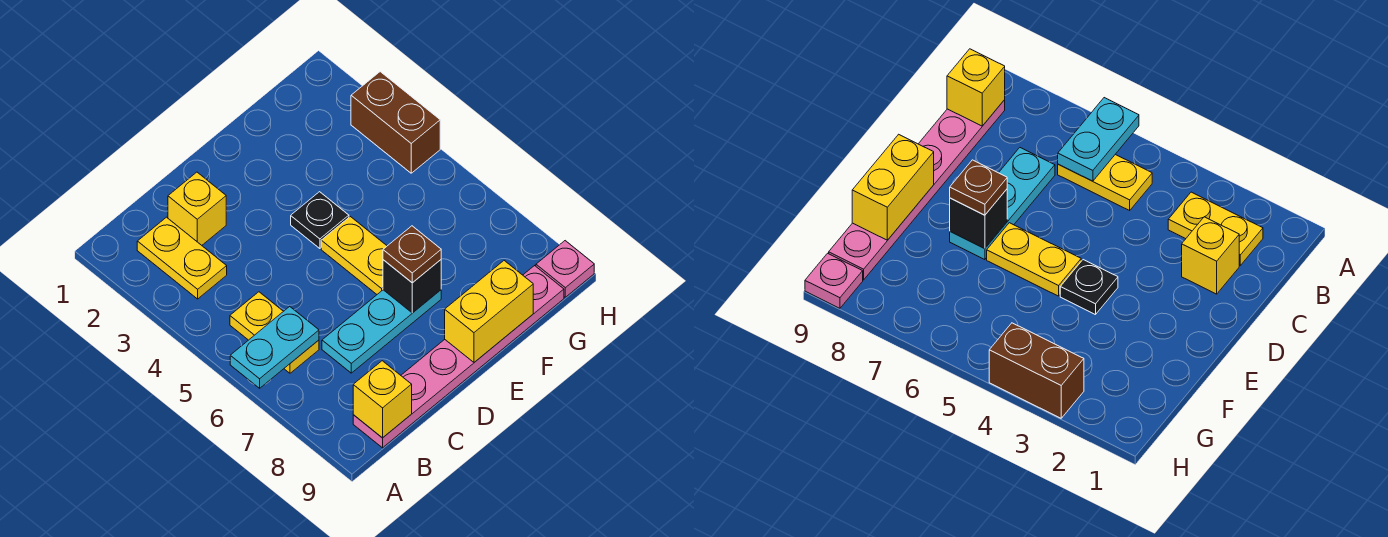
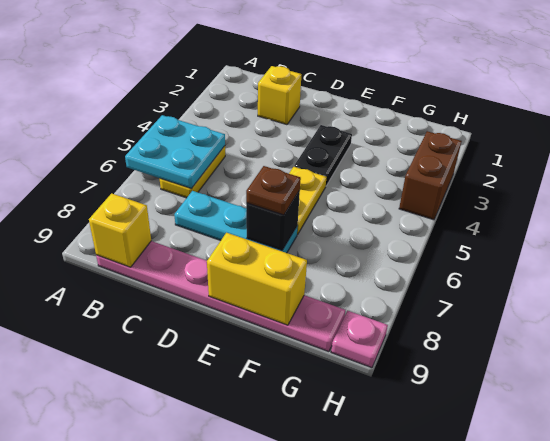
cyan 1x2 plate [230,307,319,388] -> cyan 2x2 plate [125,115,225,189]
yellow 1x2 plate [137,217,227,299] -> none
black 1x1 plate [291,192,349,249] -> black 1x2 plate [294,125,352,186]

